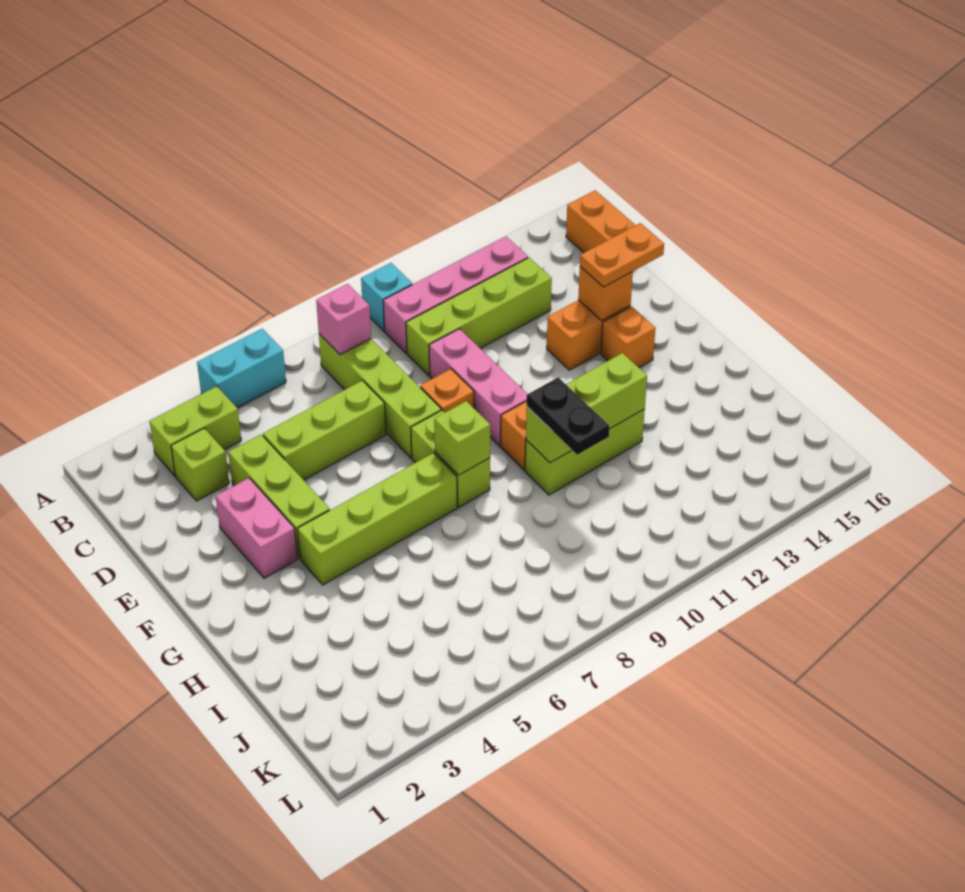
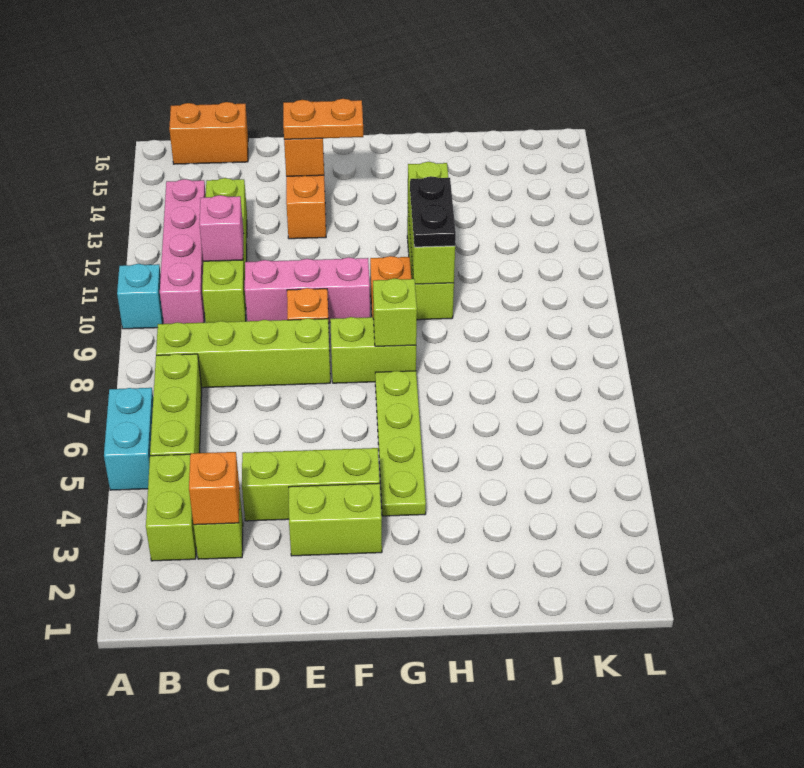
pink 1x1 brick [316,284,371,355] -> pink 1x1 brick moved to [199,195,244,261]
lime 1x3 brick [263,380,386,480] -> lime 1x3 brick moved to [150,354,202,456]
pink 1x2 brick [216,478,297,578] -> lime 1x2 brick [289,483,382,556]
orange 1x2 plate [580,223,664,287] -> orange 1x2 plate turned to [283,99,363,139]
orange 1x1 brick [601,307,655,368] -> orange 1x1 brick moved to [189,452,240,525]
lime 1x4 brick [297,453,457,585] -> lime 1x4 plate [375,371,426,516]
black 1x2 plate [527,378,609,455] -> black 1x2 plate turned to [410,176,456,247]

